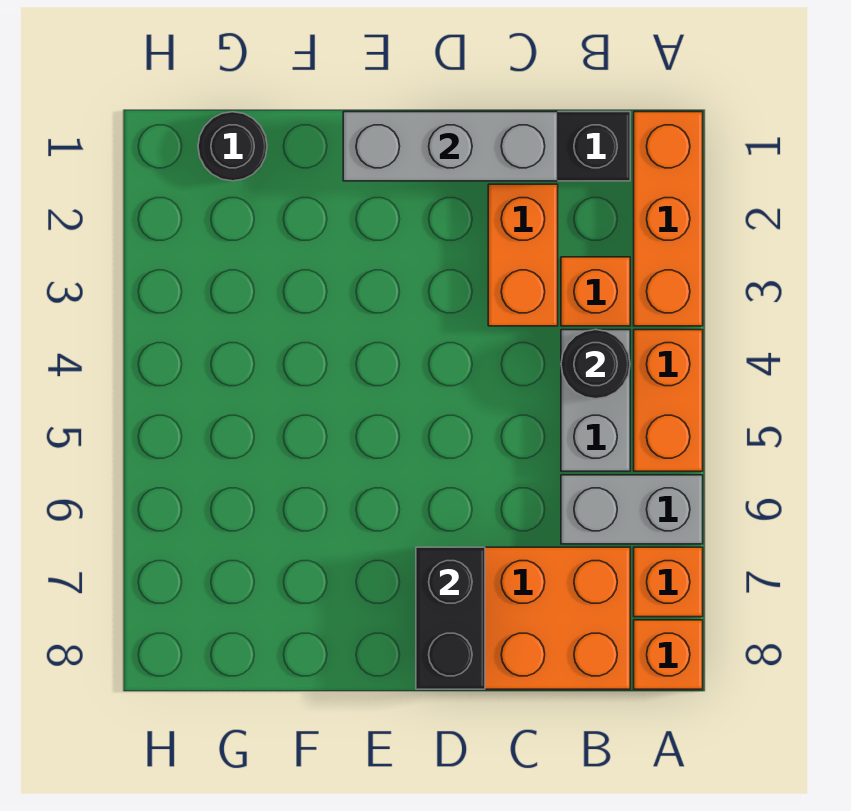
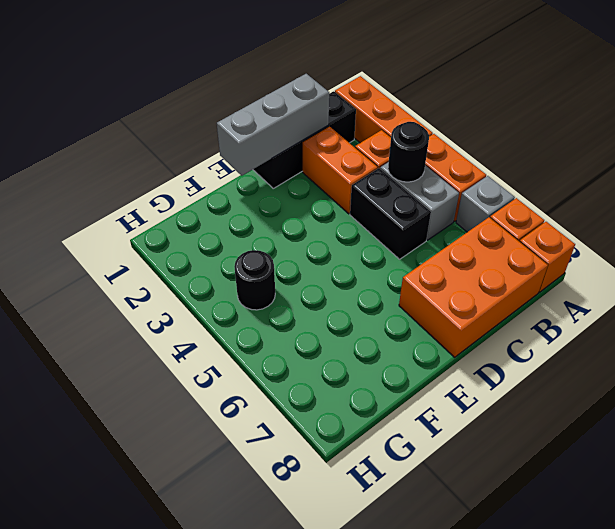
grey 1x2 brick [561,475,703,544] -> grey 1x1 brick [456,176,515,232]
black 1x2 brick [416,547,485,689] -> black 1x2 brick moved to [350,168,431,259]
black 1x1 round brick [198,112,267,181] -> black 1x1 round brick moved to [234,250,275,310]

